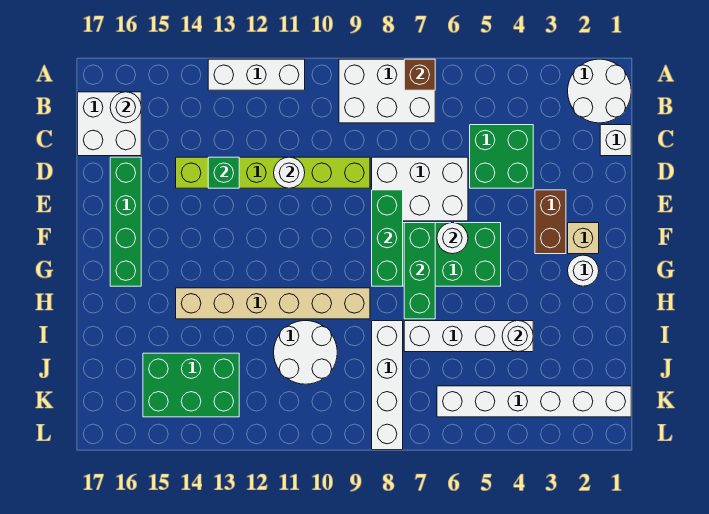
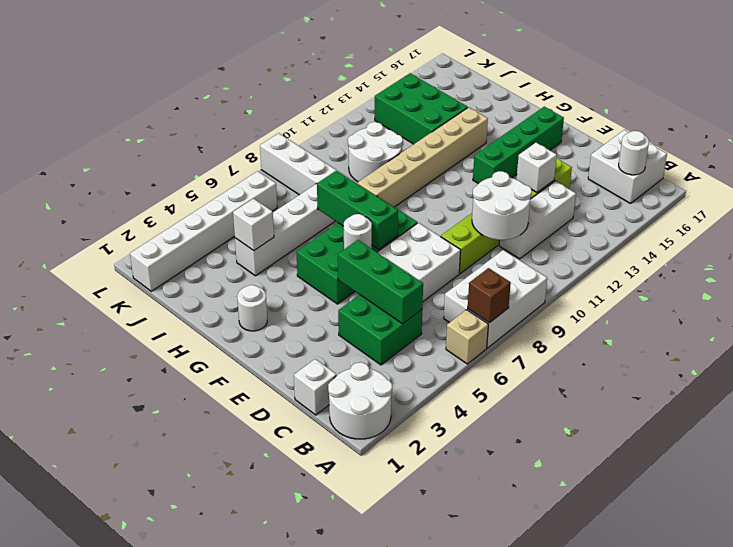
white 1x3 brick [208,59,305,90] -> white 1x3 brick moved to [499,181,576,259]
white 1x1 round brick [274,157,305,188] -> white 2x2 round brick [472,171,532,240]
green 1x1 brick [208,157,239,188] -> white 1x1 brick [517,143,557,192]
green 1x4 brick [110,157,141,286] -> green 1x4 brick turned to [473,107,564,184]
brown 1x2 brick [535,190,566,254] -> none
green 1x3 brick [372,190,403,286] -> green 1x3 brick moved to [338,240,423,324]
tan 1x1 brick [568,223,599,254] -> tan 1x1 brick moved to [446,310,488,364]
white 1x1 round brick [502,321,533,352] -> white 1x1 brick [233,199,274,251]
green 2x3 brick [143,353,239,417] -> green 2x3 brick turned to [375,73,468,144]

